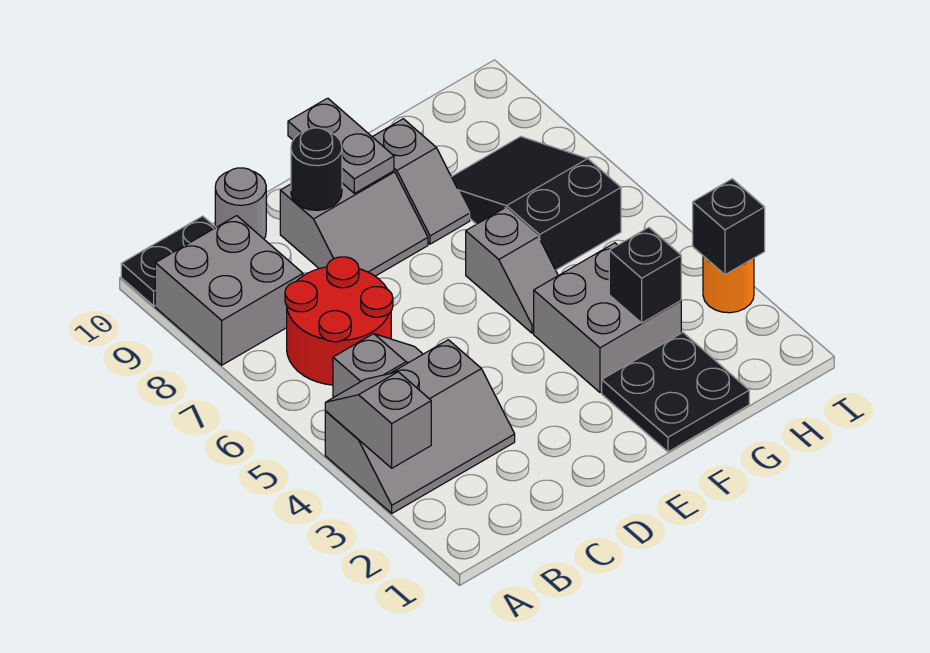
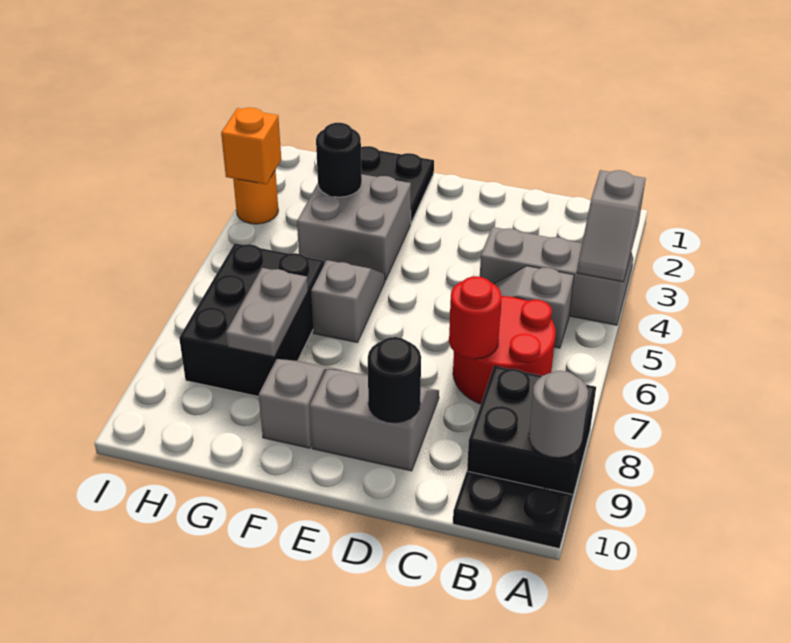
grey 2x2 brick [155,216,303,365] -> black 2x2 brick [467,366,596,503]
none -> red 1x1 round brick [449,276,502,359]
grey 1x1 round brick [215,168,266,239] -> grey 1x1 round brick moved to [529,371,588,458]
grey 1x2 plate [288,98,394,193] -> grey 1x2 plate moved to [226,268,308,357]
black 1x1 brick [609,227,681,323] -> black 1x1 round brick [316,123,362,197]
black 2x3 slope [452,136,621,270] -> black 2x3 brick [179,243,324,397]
black 1x1 brick [693,179,765,275] -> orange 1x1 brick [221,108,281,184]

